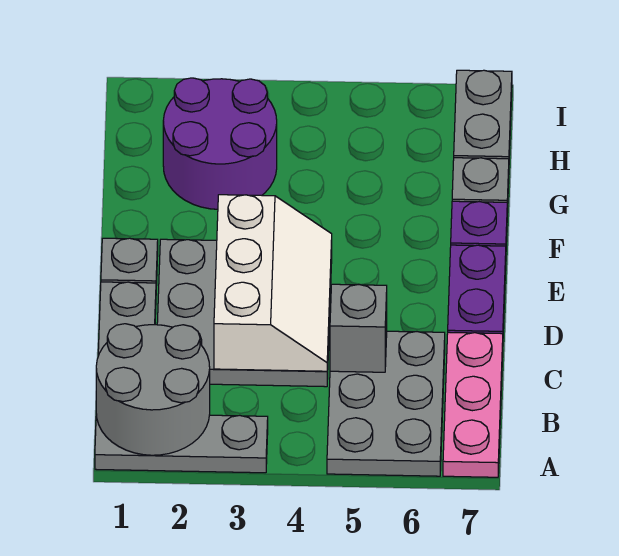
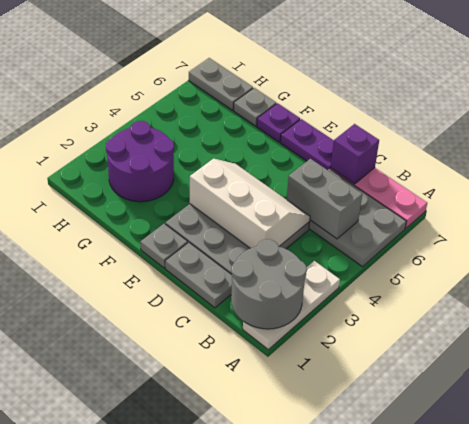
grey 1x3 plate [95,414,268,473] -> white 1x3 plate [243,261,340,350]
grey 1x1 brick [330,284,387,372] -> grey 1x2 brick [287,159,362,239]
none -> purple 1x1 brick [330,124,379,184]

